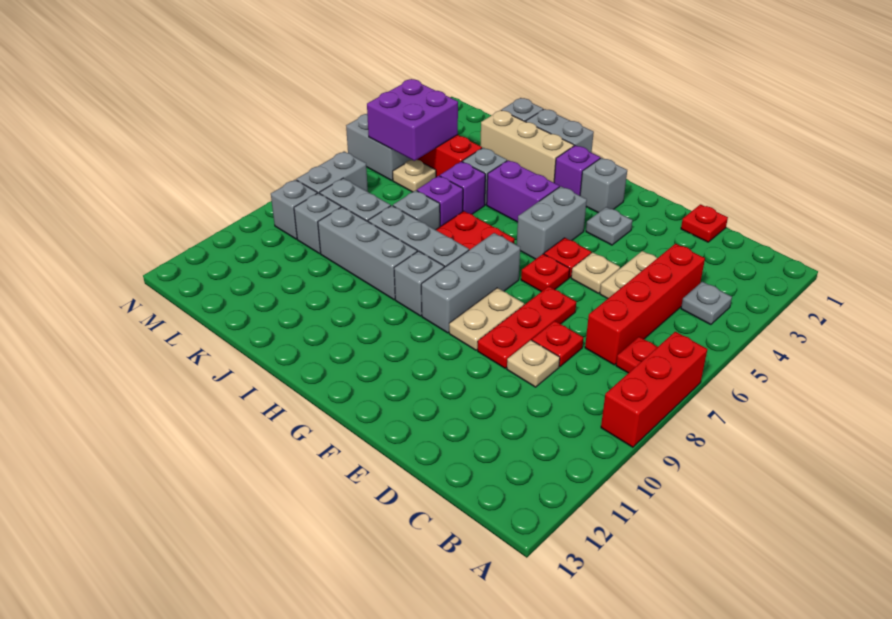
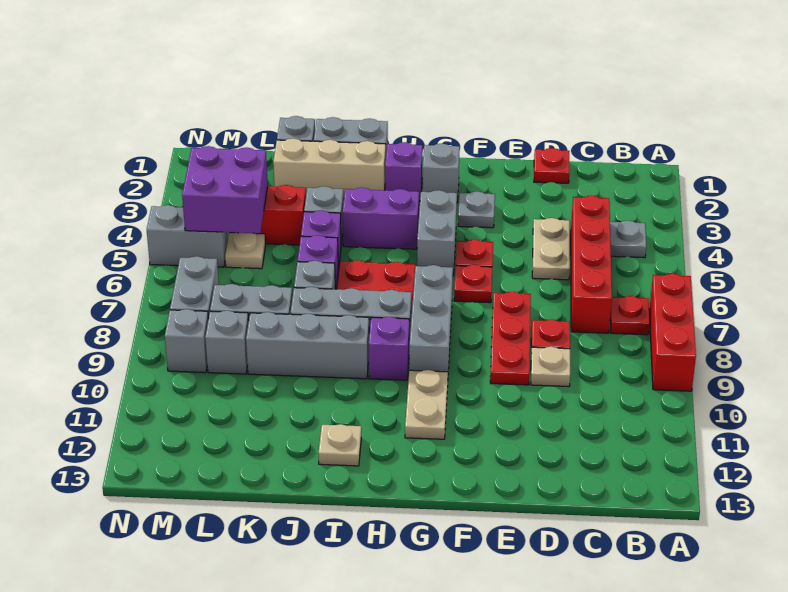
tan 1x1 plate [571,252,620,293] -> tan 1x1 plate moved to [318,424,361,466]
tan 1x2 plate [449,288,524,350] -> tan 1x2 plate moved to [405,370,448,439]
grey 1x1 brick [394,251,444,316] -> purple 1x1 brick [369,317,410,380]

